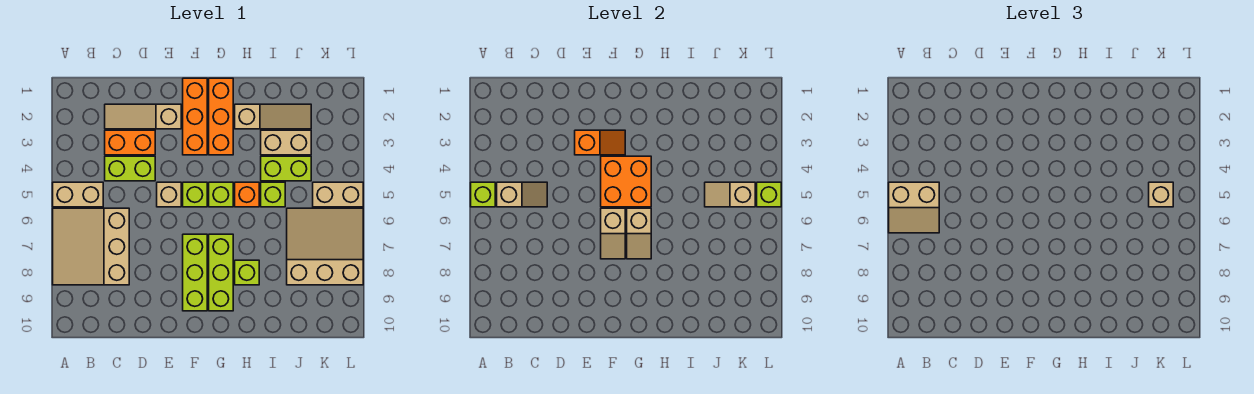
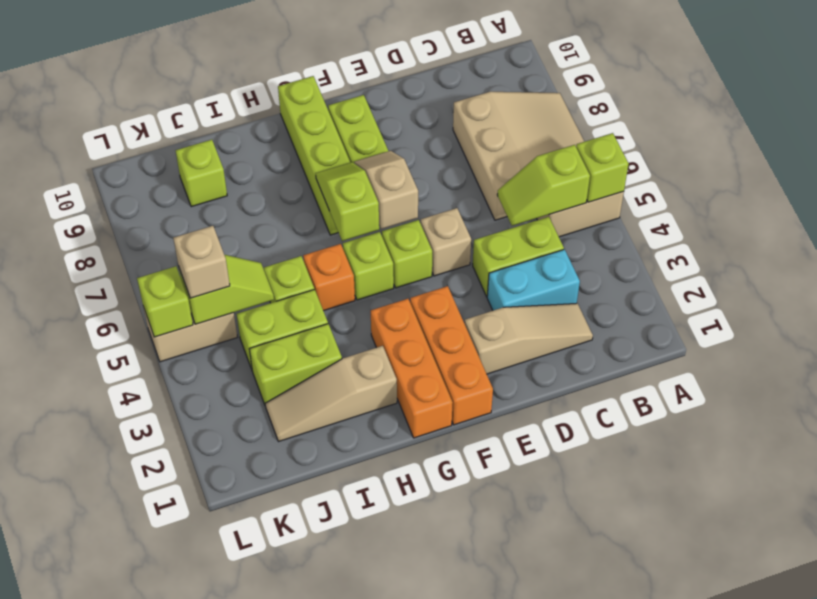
tan 2x2 slope [889,182,939,233] -> none
tan 1x2 slope [497,182,547,207] -> lime 1x2 slope [497,145,590,226]
orange 1x2 brick [105,130,155,155] -> cyan 1x2 brick [487,249,580,310]
orange 1x2 slope [575,130,625,155] -> none
orange 2x2 brick [601,156,651,207] -> none
tan 1x2 slope [627,208,651,259] -> lime 1x2 slope [316,162,379,241]
lime 1x3 brick [209,234,233,311] -> lime 1x4 brick [278,76,350,235]
lime 1x1 brick [235,260,259,285] -> lime 1x1 brick moved to [176,140,227,207]
tan 1x2 brick [261,130,311,155] -> lime 1x2 brick [250,324,342,405]
tan 1x2 slope [705,182,755,207] -> lime 1x2 slope [179,255,274,324]
tan 3x3 slope [287,208,363,285] -> none

